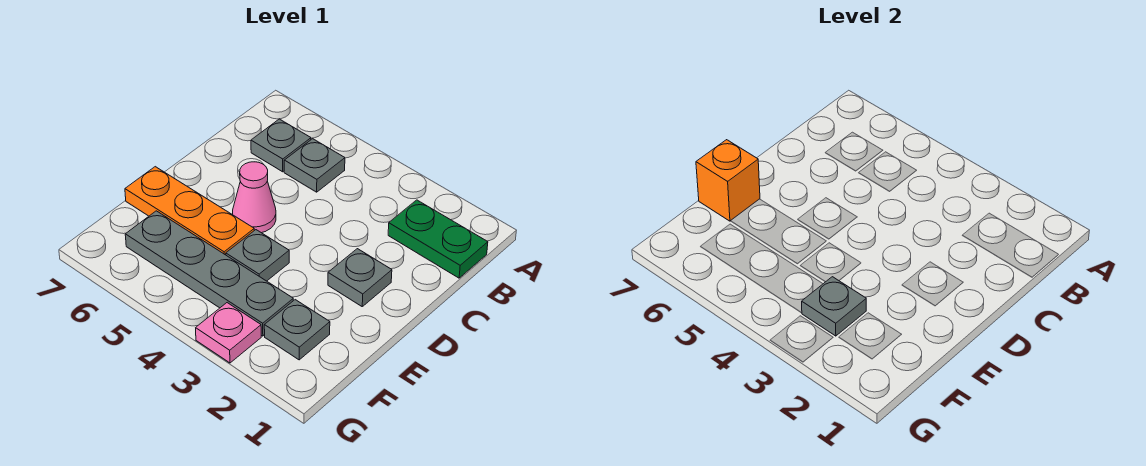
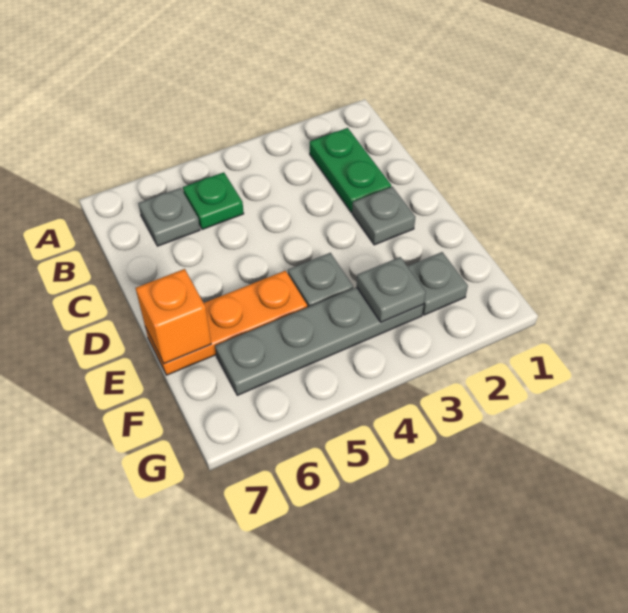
green 1x2 plate [388,200,488,278] -> green 1x2 plate turned to [310,128,391,212]
grey 1x1 plate [284,139,345,192] -> green 1x1 plate [183,172,244,230]
pink 1x1 cone [233,162,276,233] -> none
pink 1x1 plate [196,303,261,363] -> none

